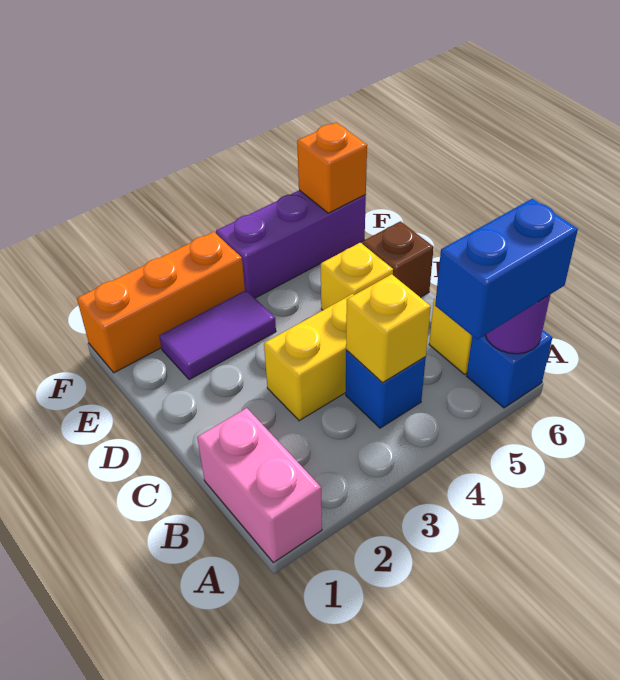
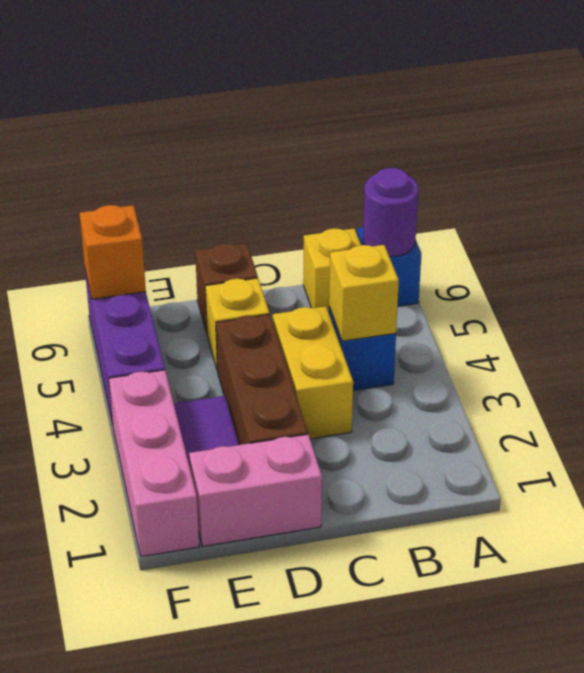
pink 1x2 brick [197,408,322,563] -> pink 1x2 brick moved to [189,434,322,547]
blue 1x2 brick [435,199,578,339] -> none
none -> brown 1x3 brick [216,314,308,445]
orange 1x3 brick [77,232,245,373] -> pink 1x3 brick [109,370,199,557]

